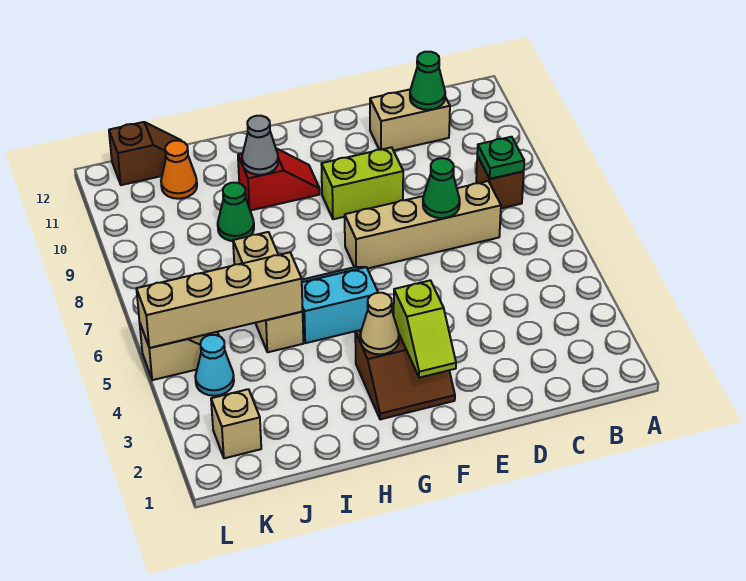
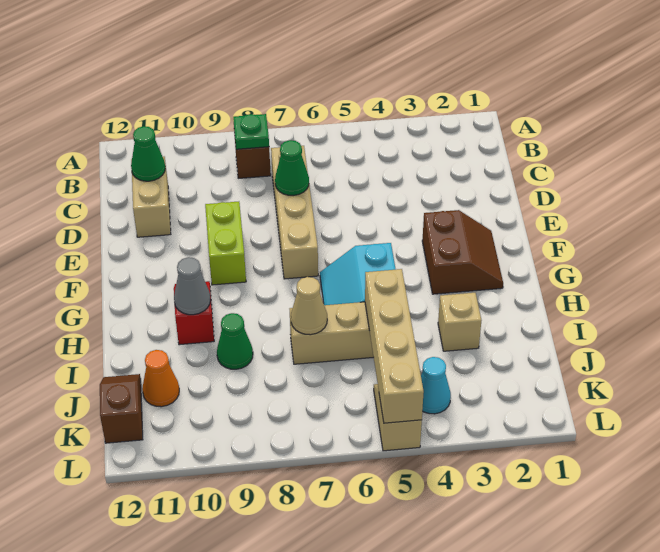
lime 1x2 slope [394,280,456,378] -> none
tan 1x1 cone [360,293,399,354] -> tan 1x1 cone moved to [291,277,327,335]
tan 1x1 brick [211,389,261,458] -> tan 1x1 brick moved to [438,293,481,351]

